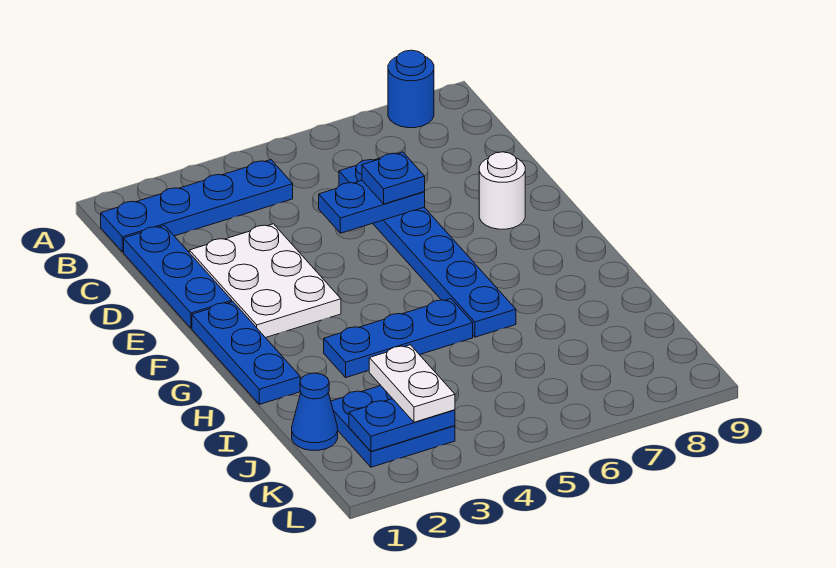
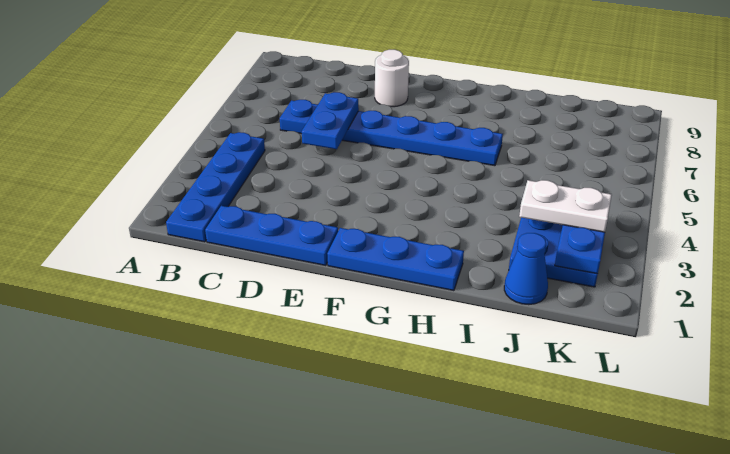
blue 1x1 round brick [388,50,434,128] -> none
white 2x3 plate [189,224,341,338] -> none
blue 1x1 plate [362,152,425,204] -> none
blue 1x3 plate [324,299,473,377] -> none

